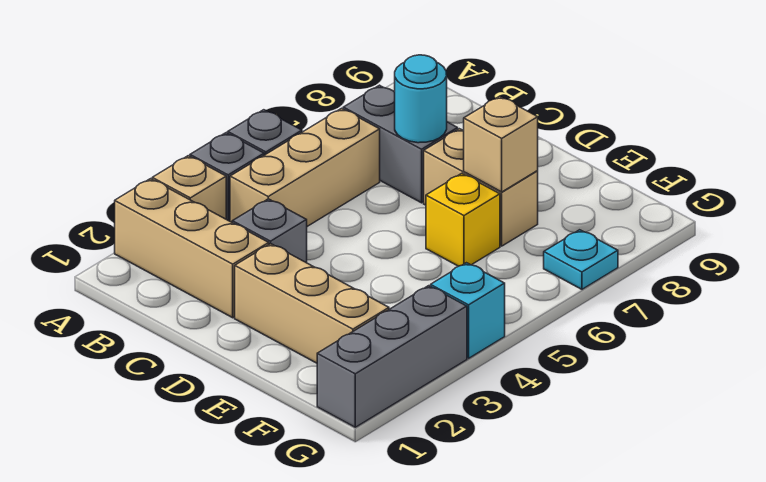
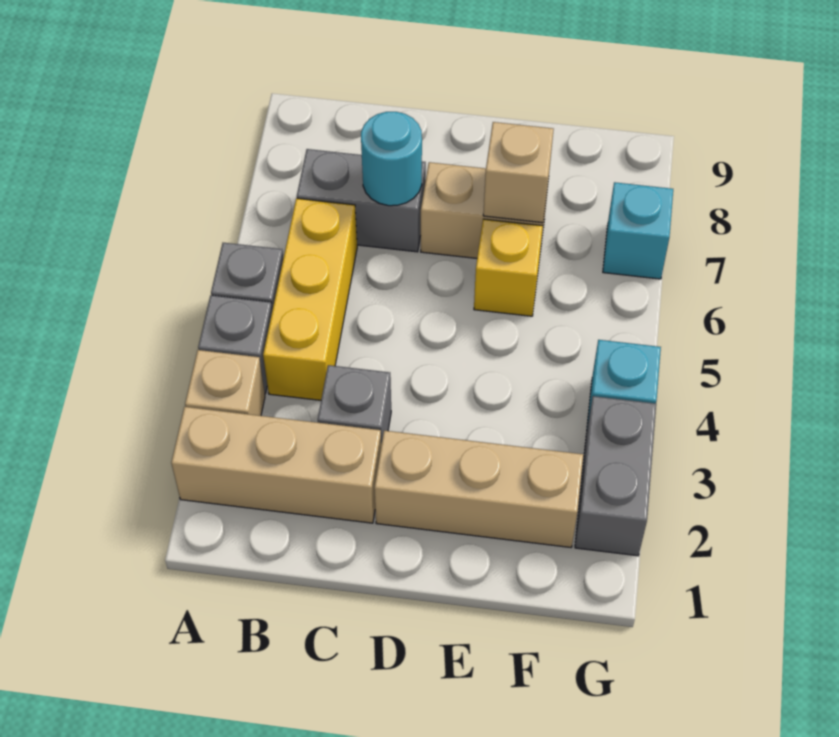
tan 1x3 brick [230,108,380,226] -> yellow 1x3 brick [263,198,357,400]
grey 1x3 brick [317,286,467,427] -> grey 1x2 brick [575,396,656,556]
cyan 1x1 plate [544,230,618,289] -> cyan 1x1 brick [603,182,673,279]

